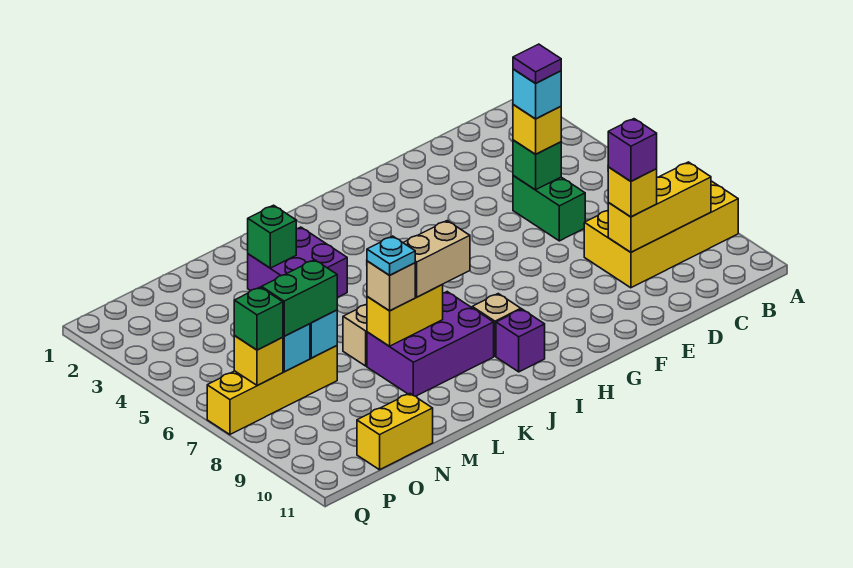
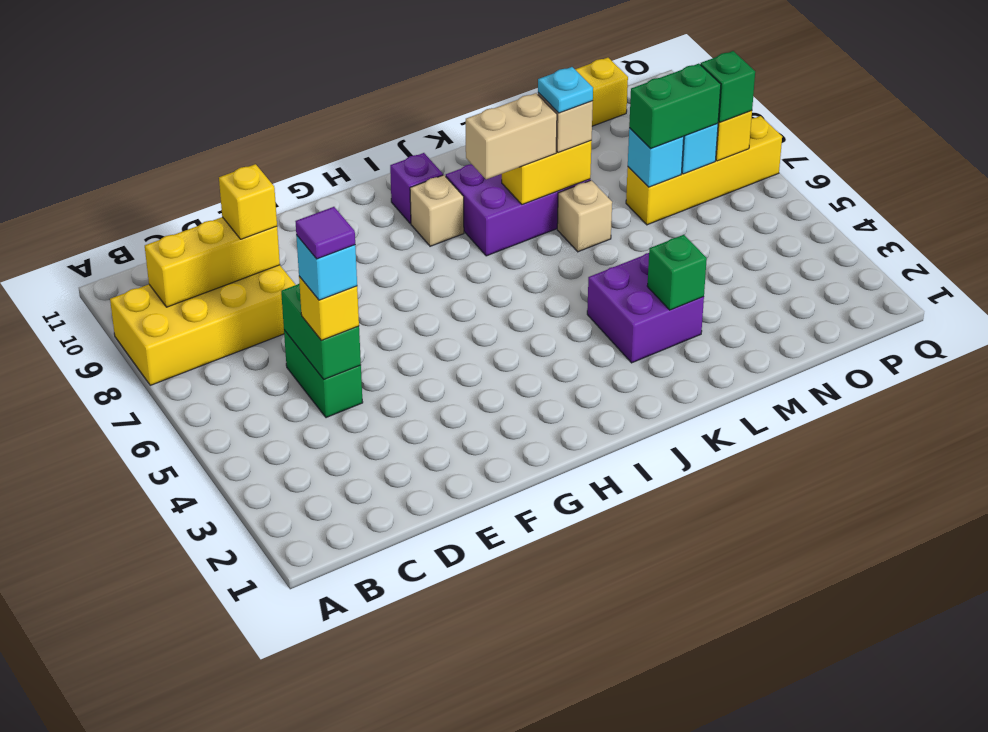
green 1x1 brick [513,140,561,190] -> green 1x2 brick [281,284,361,379]
purple 1x1 brick [608,119,657,181] -> none

